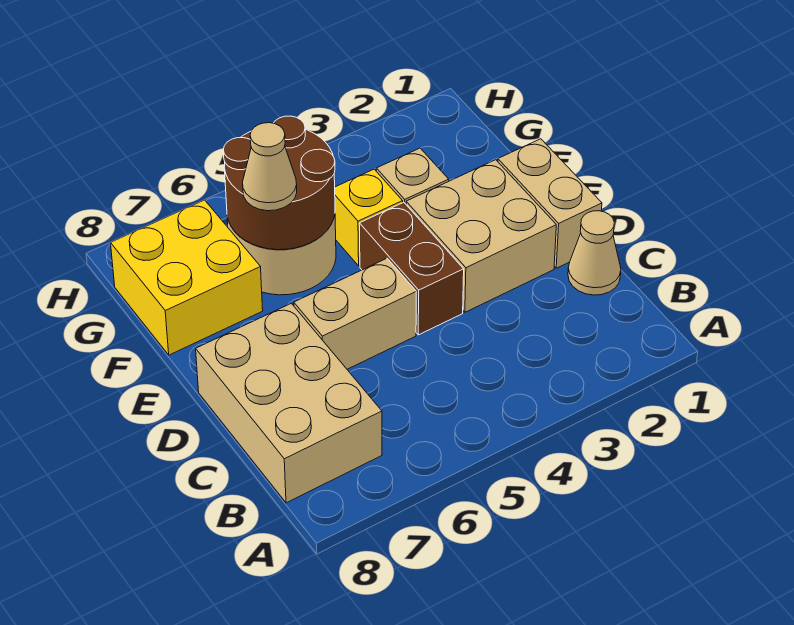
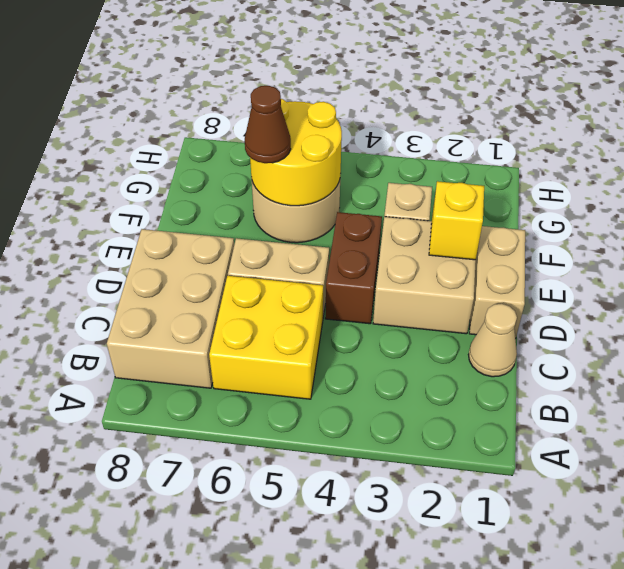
yellow 1x1 brick [335,169,403,266] -> yellow 1x1 brick moved to [429,181,484,260]
brown 2x2 round brick [223,116,335,250] -> yellow 2x2 round brick [250,99,342,206]
tan 1x1 cone [243,123,297,211] -> brown 1x1 cone [245,86,291,163]
yellow 2x2 brick [111,200,263,355] -> yellow 2x2 brick moved to [209,276,323,399]

